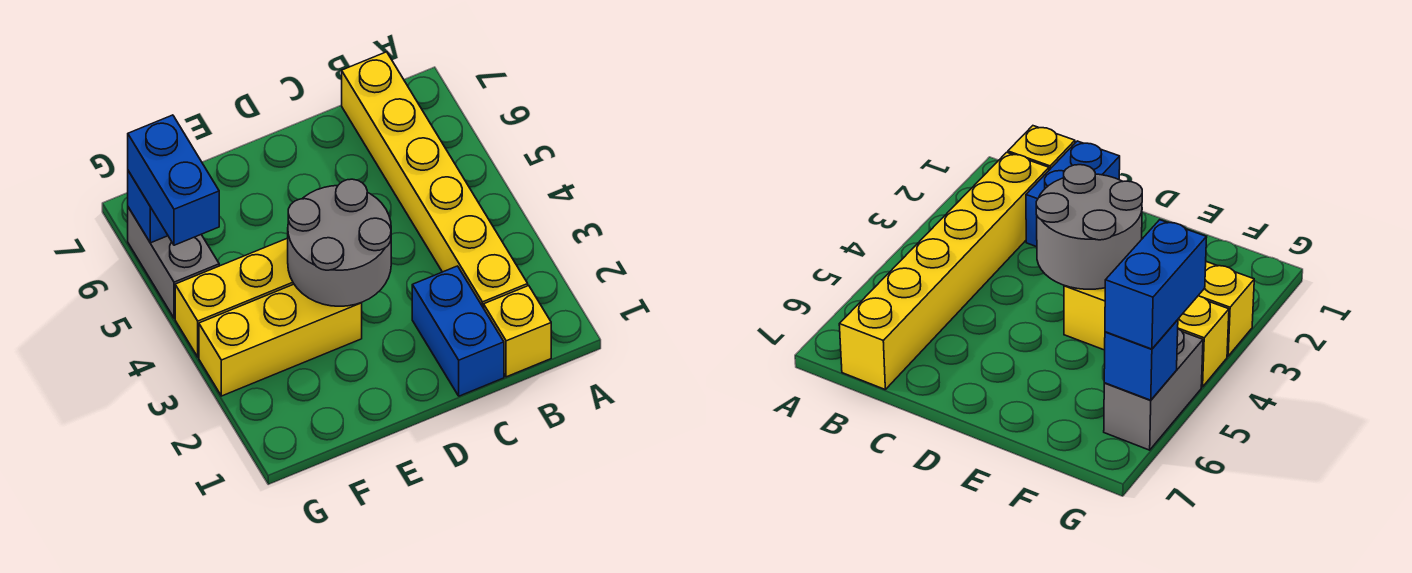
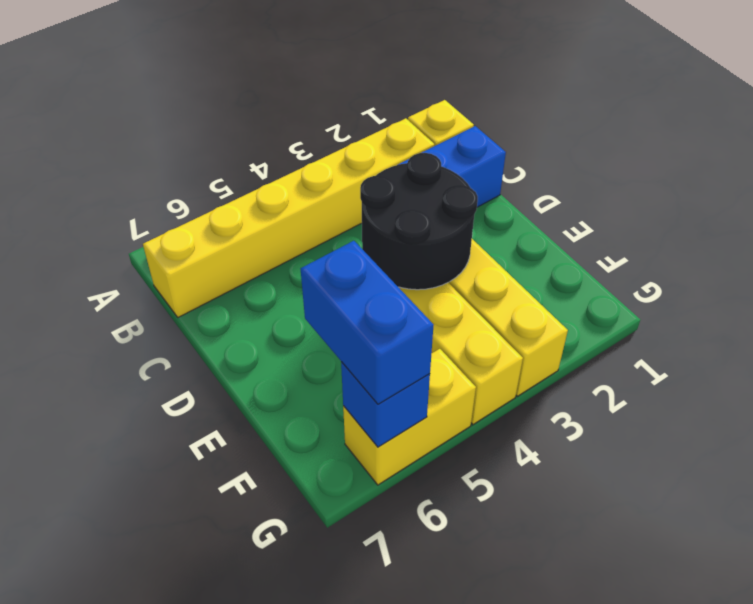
grey 2x2 round brick [288,179,391,306] -> black 2x2 round brick [360,153,478,290]
grey 1x2 brick [128,207,219,318] -> yellow 1x2 brick [343,349,476,485]
blue 1x2 brick [128,115,219,245] -> blue 1x2 brick turned to [301,241,433,404]

